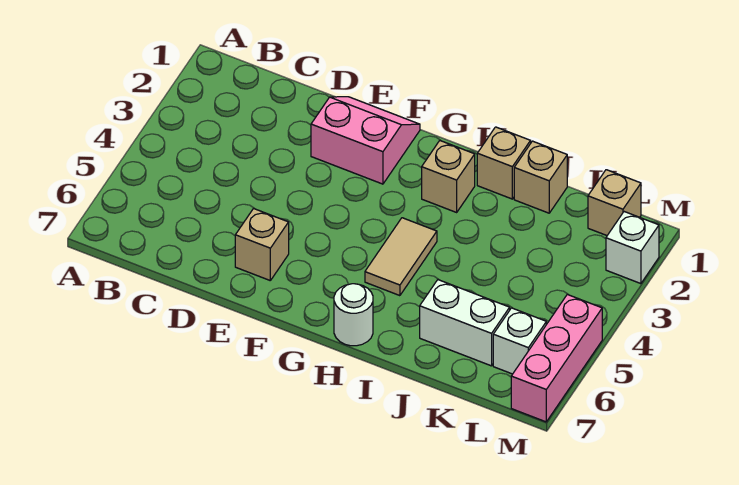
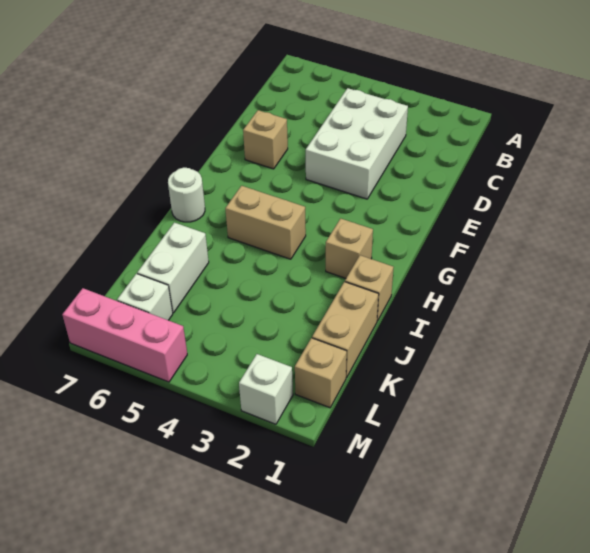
none -> white 2x3 brick [306,88,408,199]
pink 2x2 slope [311,97,420,184] -> none
tan 1x2 tile [365,218,437,296] -> tan 1x2 brick [225,186,306,259]
tan 1x1 brick [514,141,567,213] -> tan 1x2 brick [312,282,379,378]

